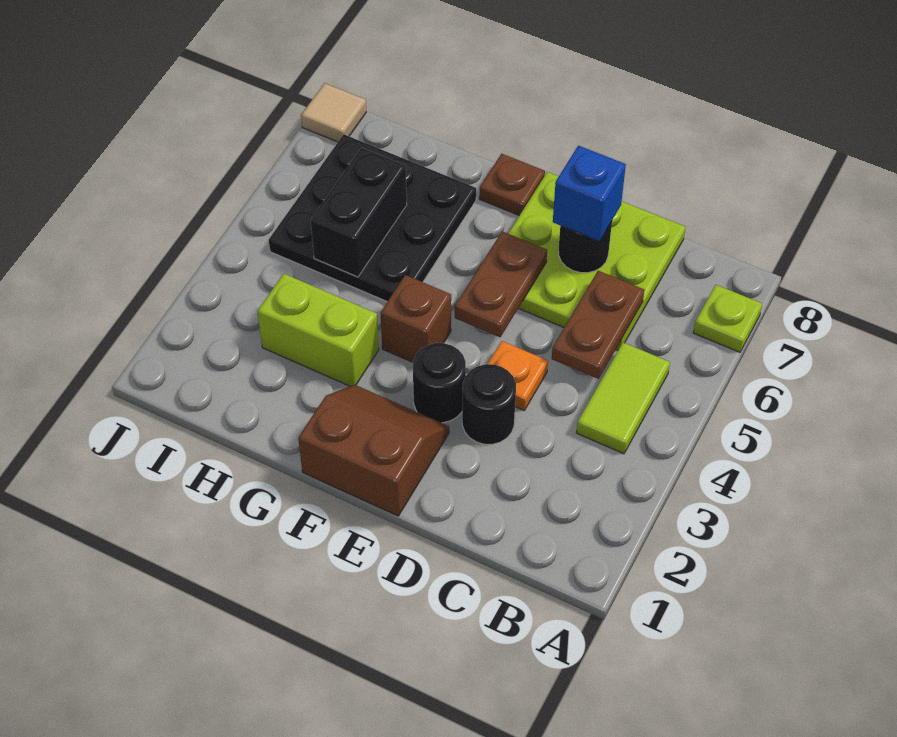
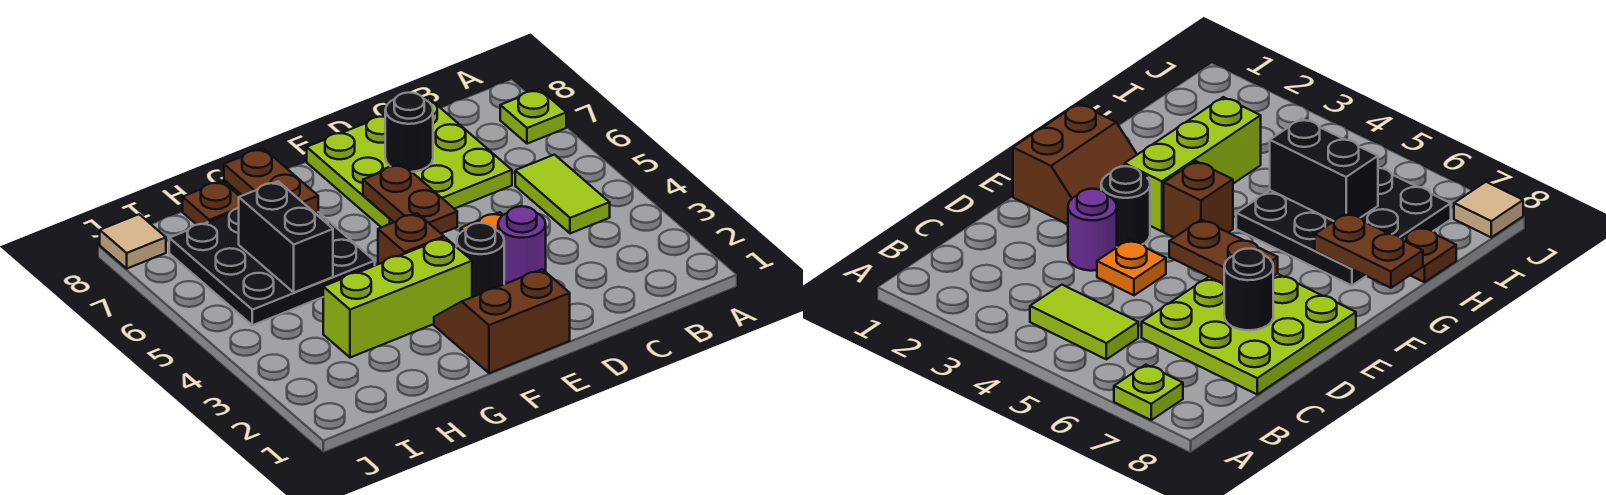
brown 1x2 plate [552,271,644,379] -> brown 1x2 plate moved to [224,148,318,213]
black 1x1 round brick [462,364,516,444] -> purple 1x1 round brick [498,206,546,283]
blue 1x1 brick [553,146,626,241] -> none
brown 1x1 plate [479,154,545,216] -> brown 1x1 plate moved to [183,181,240,225]
lime 1x2 brick [257,274,379,386] -> lime 1x3 brick [323,238,472,358]

